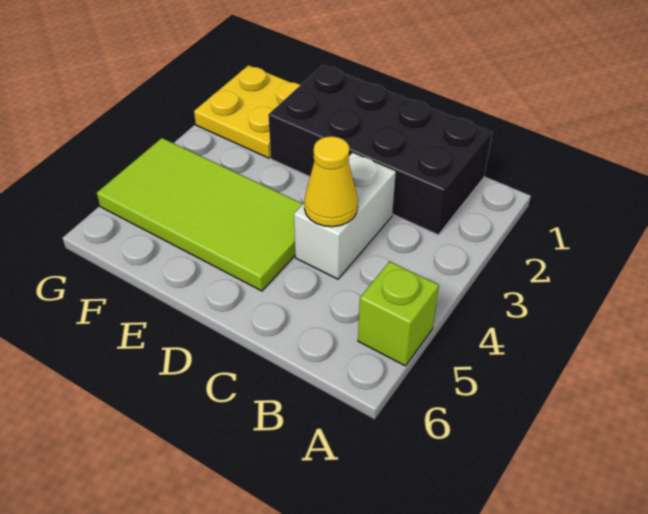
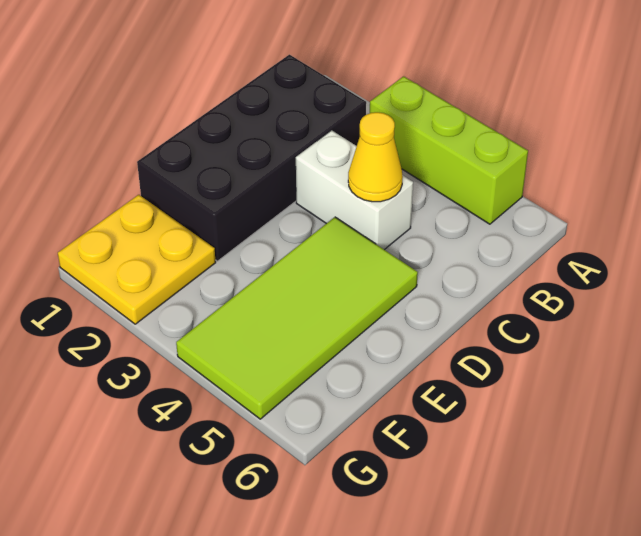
lime 1x1 brick [358,261,439,366] -> lime 1x3 brick [370,76,528,224]

